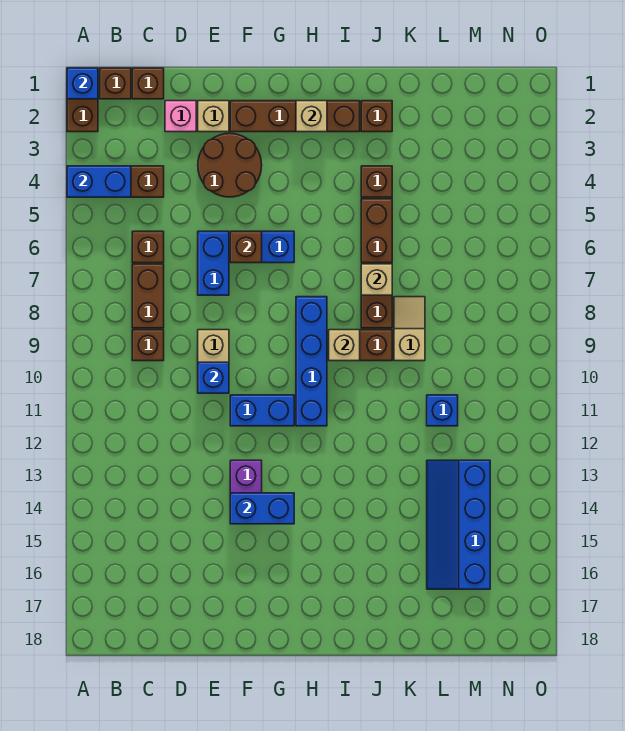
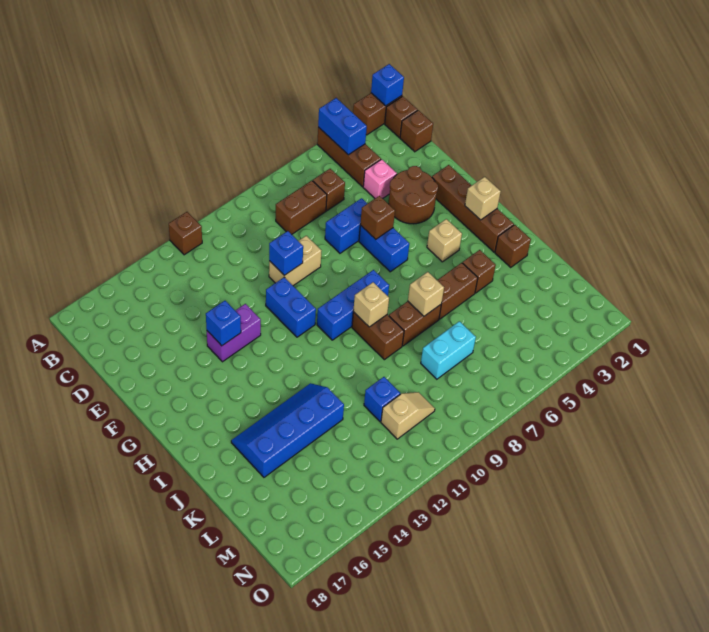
brown 1x1 brick [132,330,164,361] -> brown 1x1 brick moved to [169,212,202,255]
pink 1x1 brick [165,101,196,132] -> pink 1x1 brick moved to [363,159,397,198]
tan 1x1 brick [198,101,229,132] -> tan 1x1 brick moved to [427,219,462,262]
blue 1x2 brick [230,493,294,524] -> blue 1x1 brick [206,301,241,346]
blue 1x4 brick [296,297,327,426] -> blue 1x3 brick [317,270,389,340]
tan 1x2 slope [394,297,425,361] -> tan 1x2 slope moved to [381,392,435,439]
none -> cyan 1x2 brick [421,321,476,379]
blue 2x4 slope [427,460,490,589] -> blue 2x4 slope moved to [231,383,344,477]

